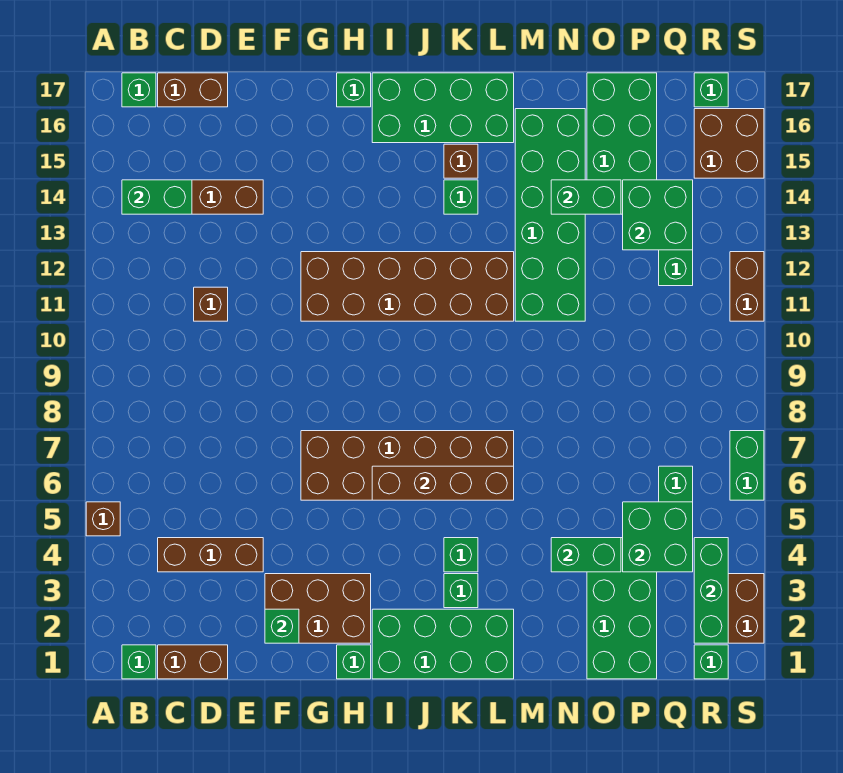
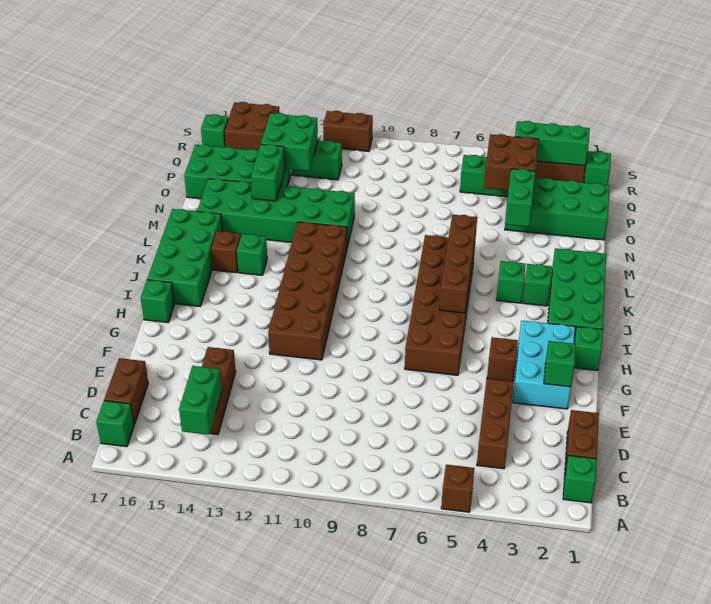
brown 1x1 brick [194,287,228,321] -> brown 1x1 brick moved to [487,337,518,381]
brown 2x3 brick [265,574,371,643] -> cyan 2x3 brick [513,321,575,409]
green 2x2 brick [623,502,693,572] -> brown 2x2 brick [484,134,539,191]
green 1x2 brick [730,431,764,500] -> none

